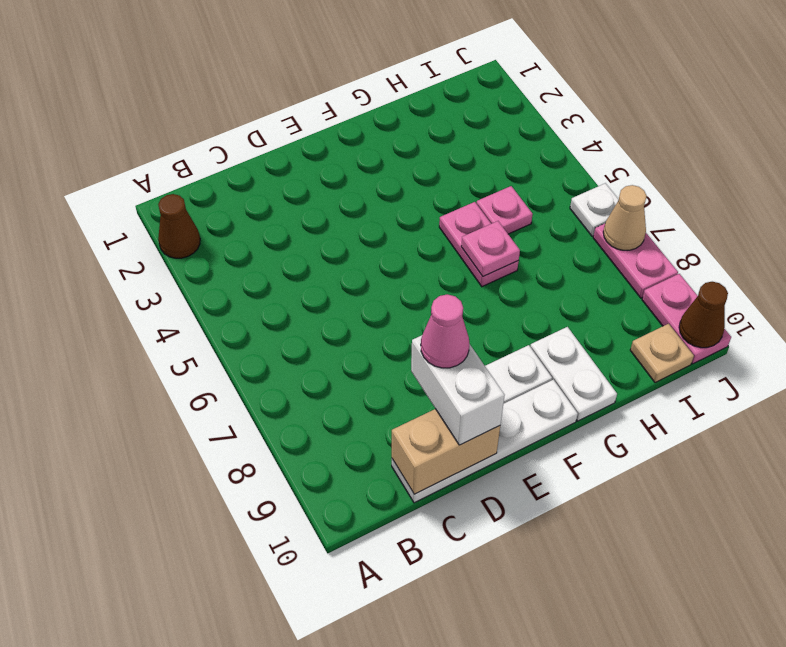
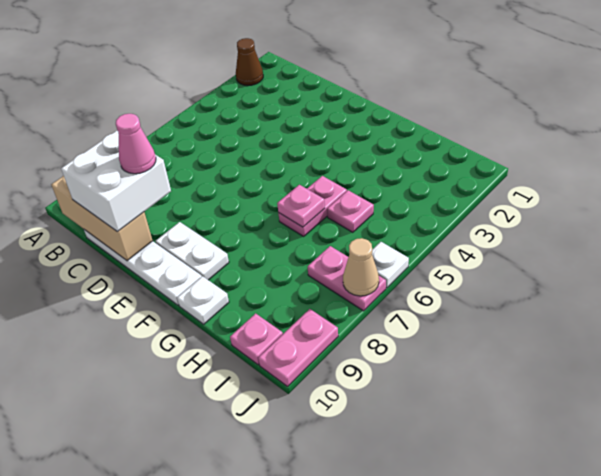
tan 1x2 brick [392,409,500,494] -> tan 1x3 brick [51,176,153,261]
white 1x2 brick [411,335,505,445] -> white 2x2 brick [61,131,171,231]
white 1x2 plate [530,327,617,421] -> white 1x1 plate [177,276,229,324]
tan 1x1 plate [630,324,694,383] -> pink 1x1 plate [230,313,283,365]
pink 1x2 plate [593,224,678,298] -> pink 1x2 plate turned to [308,246,386,311]
brown 1x1 cone [679,282,728,348] -> none

